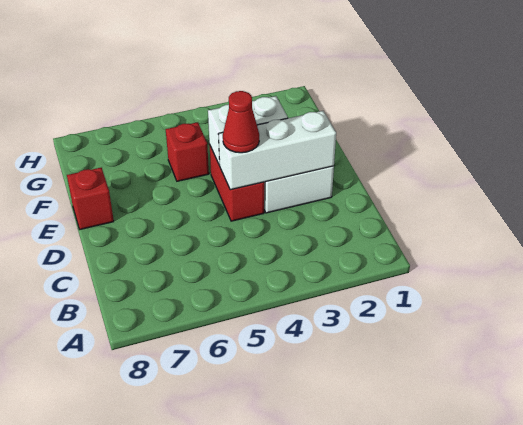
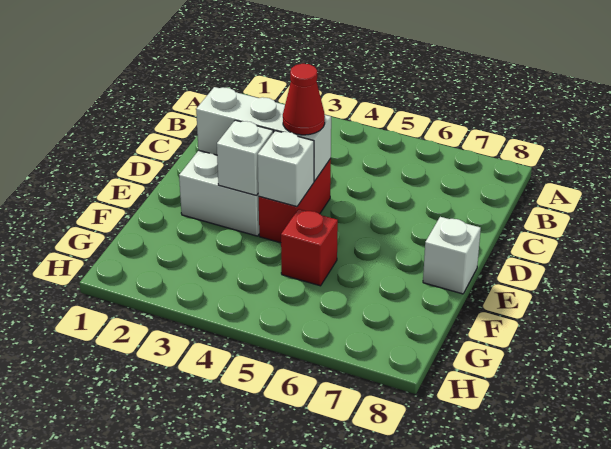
red 1x1 brick [67,168,114,229] -> white 1x1 brick [423,217,481,294]

